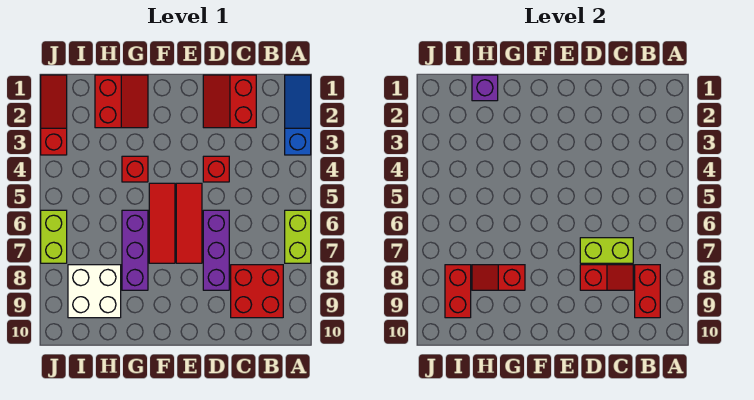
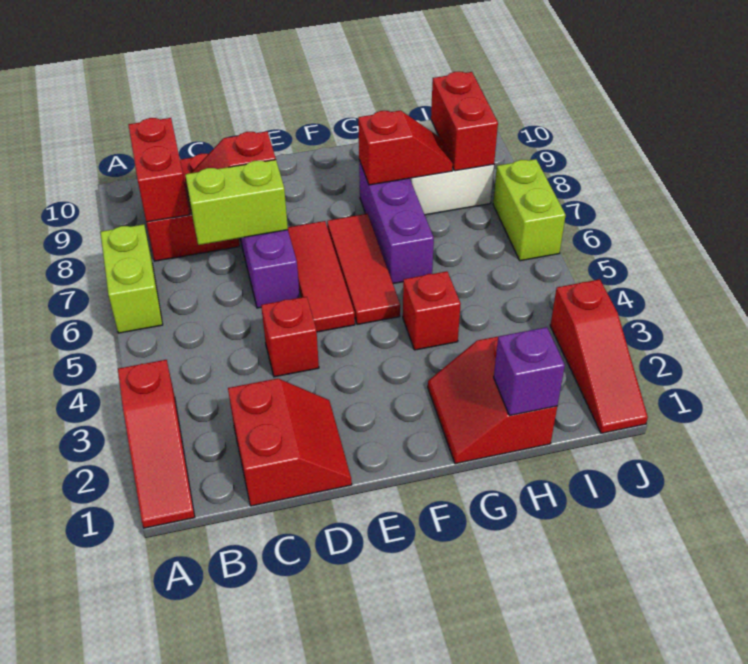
blue 1x3 slope [285,75,311,155] -> red 1x3 slope [118,360,195,528]

